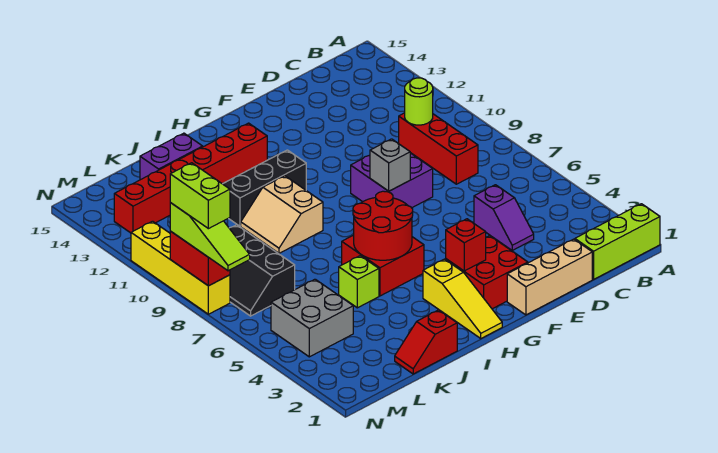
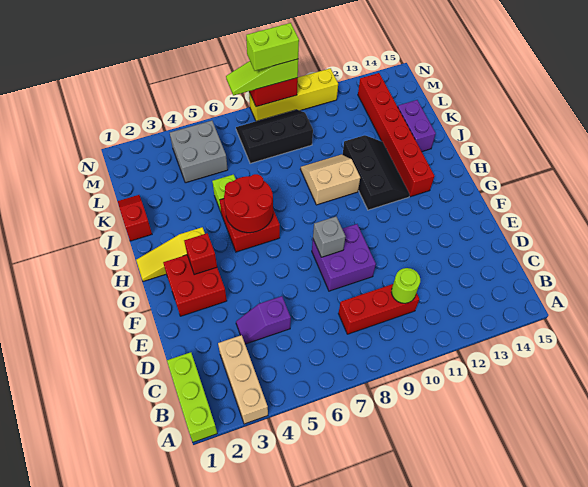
tan 1x3 brick [507,239,592,315] -> tan 1x3 brick moved to [218,335,268,424]

